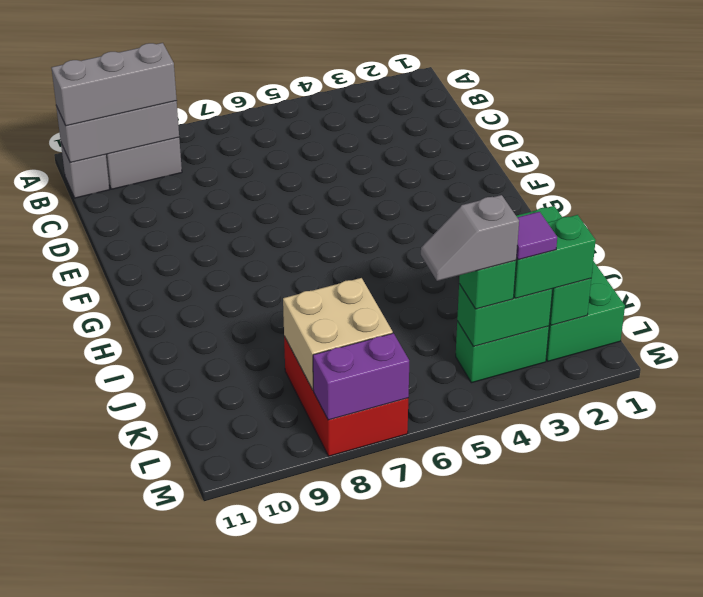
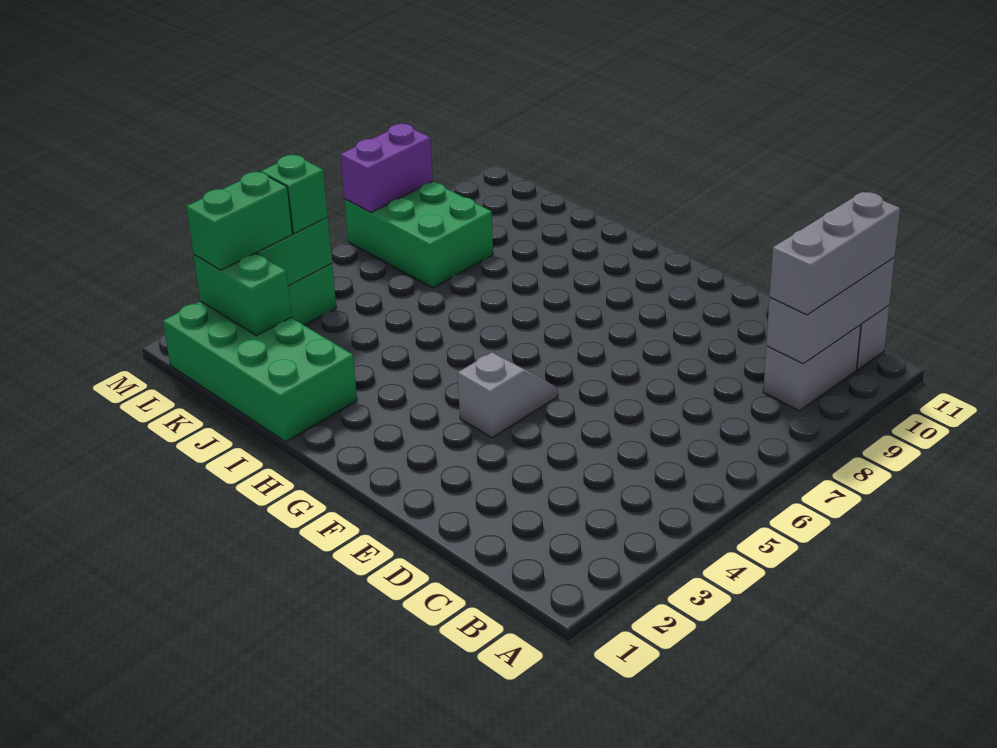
red 2x3 brick [284,336,408,456] -> green 2x3 brick [344,182,493,288]
tan 2x2 brick [283,278,393,390] -> none
purple 1x1 tile [517,212,557,260] -> none
grey 1x2 slope [421,195,519,281] -> grey 1x2 slope moved to [458,352,558,438]

